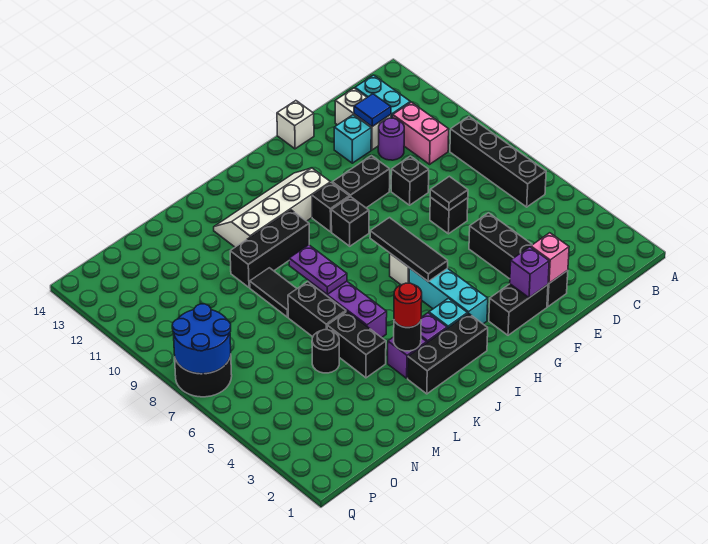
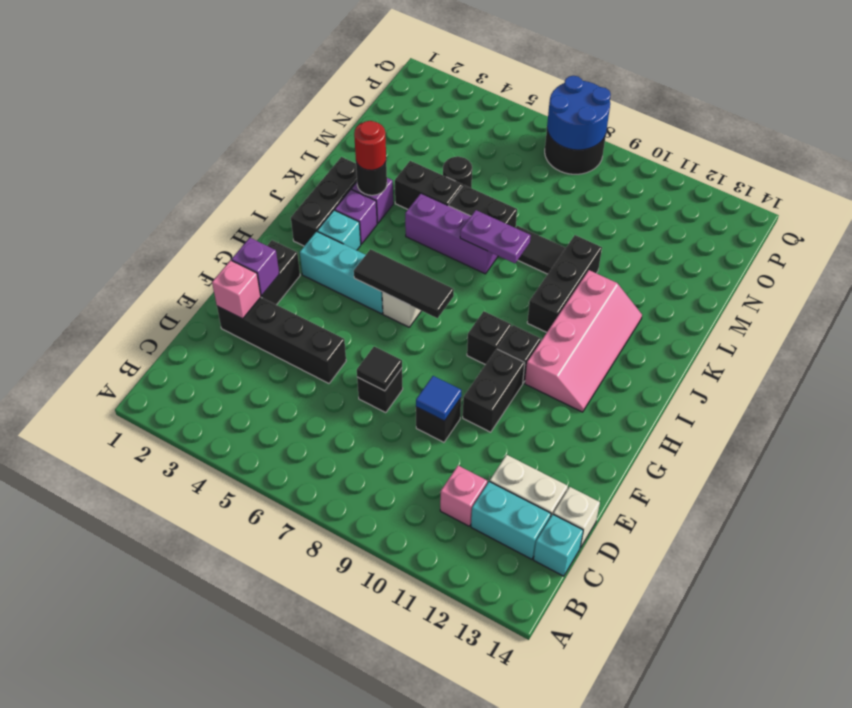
black 1x4 brick [450,117,546,207] -> none
pink 1x2 brick [393,102,449,164] -> pink 1x1 brick [440,466,487,526]
purple 1x1 round brick [378,118,404,160] -> none
blue 1x1 tile [354,94,391,127] -> blue 1x1 tile moved to [416,376,461,421]
cyan 1x1 brick [334,115,371,163] -> cyan 1x1 brick moved to [534,514,583,576]
white 1x1 brick [277,101,314,149] -> white 1x1 brick moved to [553,487,600,548]
white 2x4 slope [214,168,331,247] -> pink 2x4 slope [525,270,642,412]

